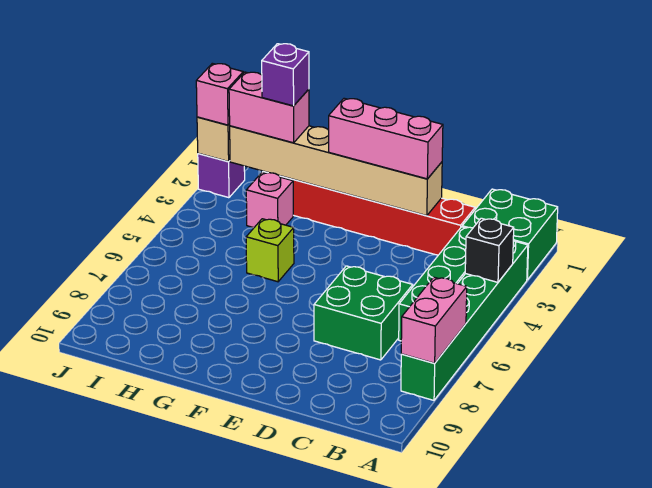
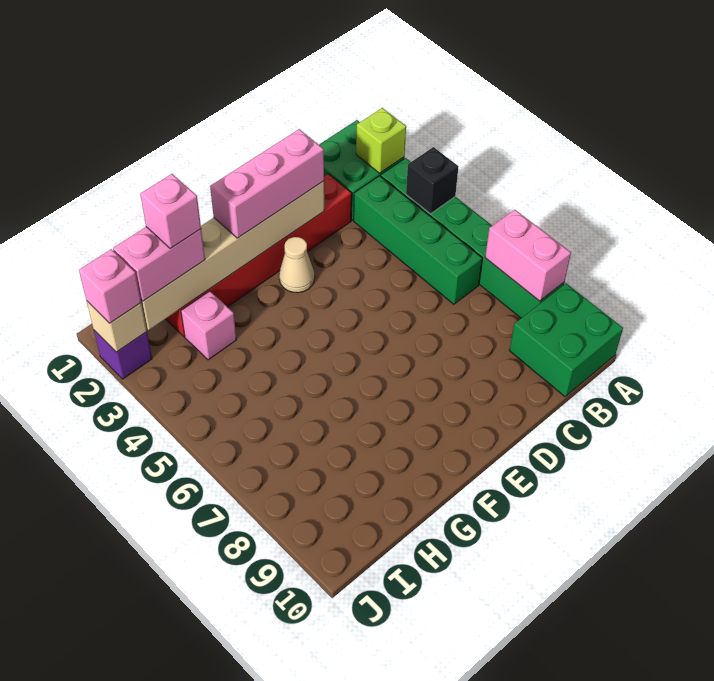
green 2x2 brick [314,266,413,360] -> green 2x2 brick moved to [510,283,623,397]
none -> tan 1x1 cone [279,237,315,293]
lime 1x1 brick [246,219,294,282] -> lime 1x1 brick moved to [356,108,406,173]
purple 1x1 brick [262,44,309,106] -> pink 1x1 brick [140,174,201,249]

